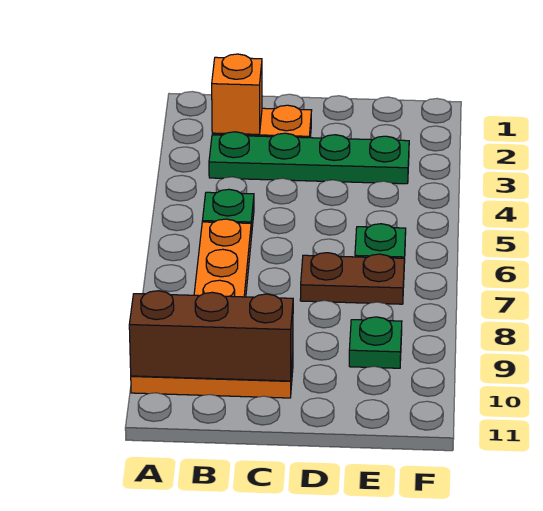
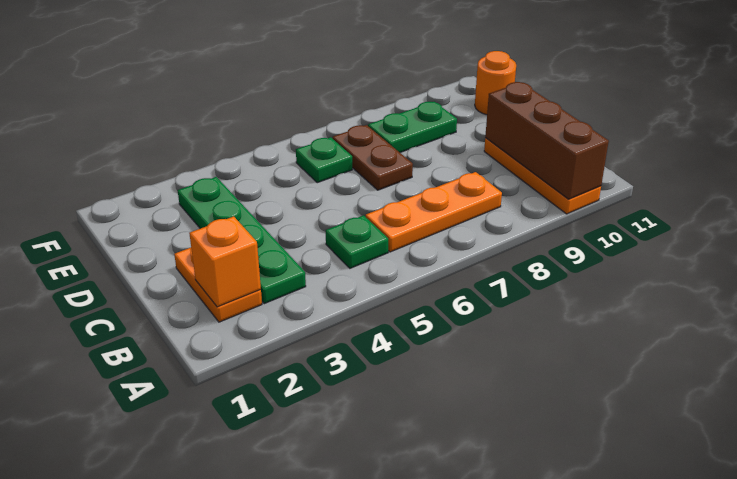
green 1x1 plate [349,317,402,368] -> green 1x2 plate [368,102,457,152]
none -> orange 1x1 round brick [475,51,516,115]

